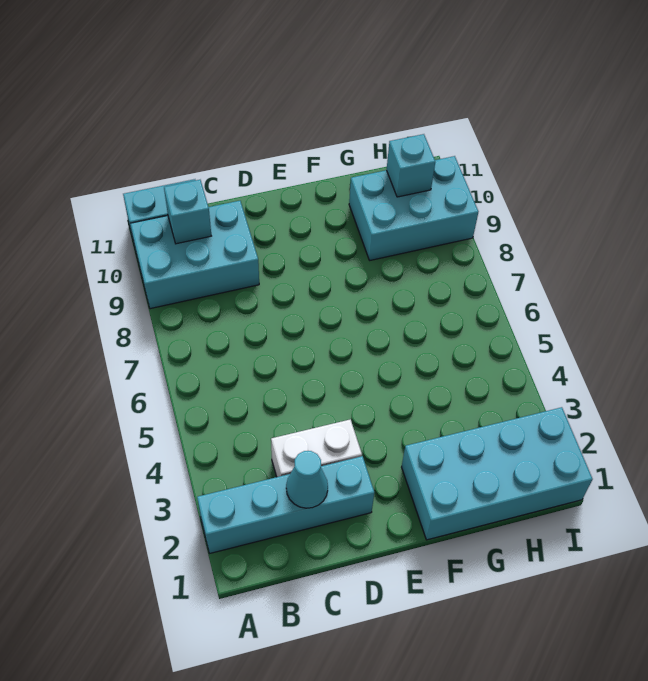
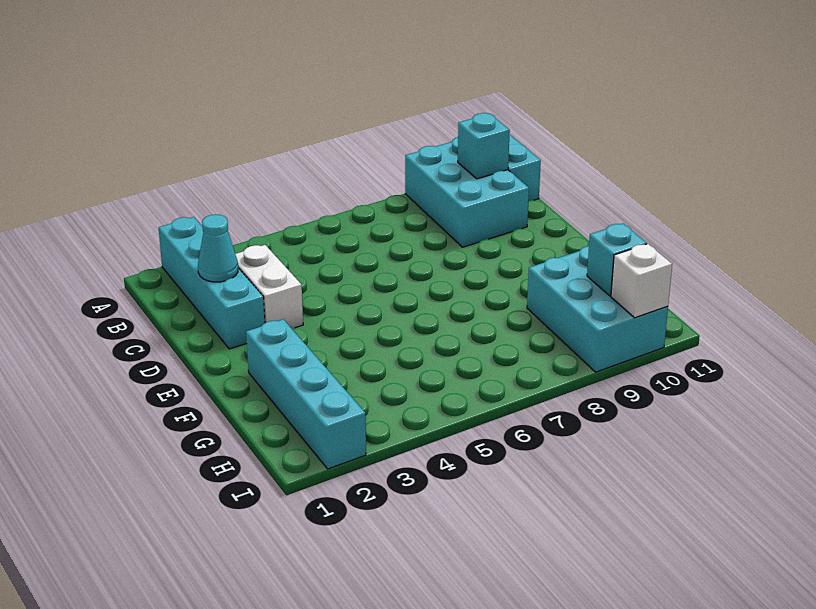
cyan 2x4 brick [402,407,592,540] -> cyan 1x4 brick [246,319,366,469]
none -> white 1x1 brick [611,244,672,318]

